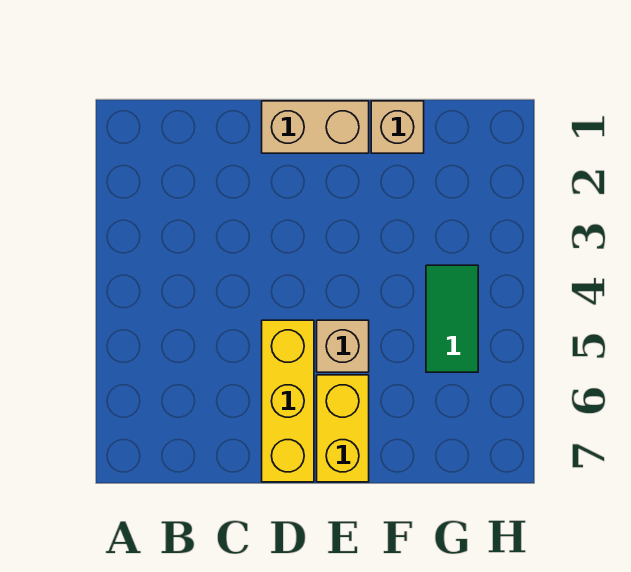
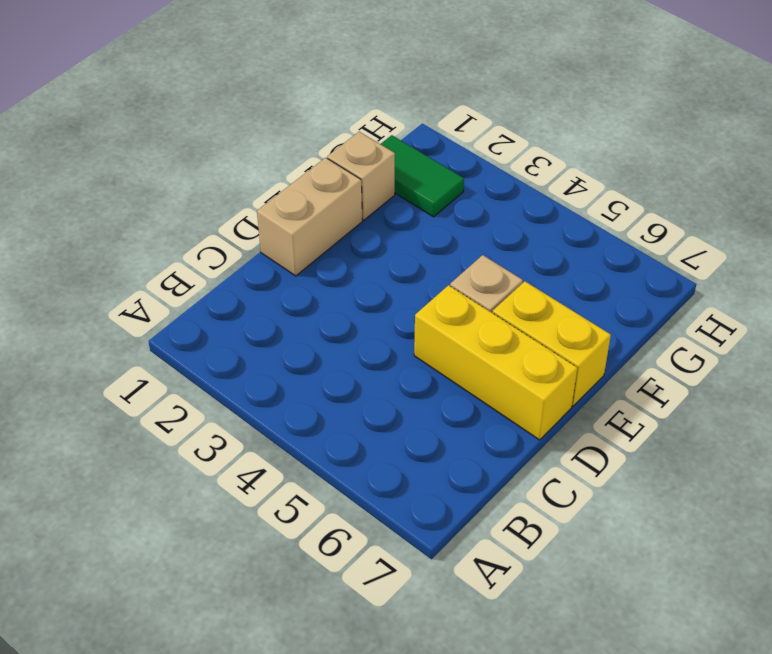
green 1x2 tile [426,265,478,372] -> green 1x2 tile moved to [381,135,464,217]

